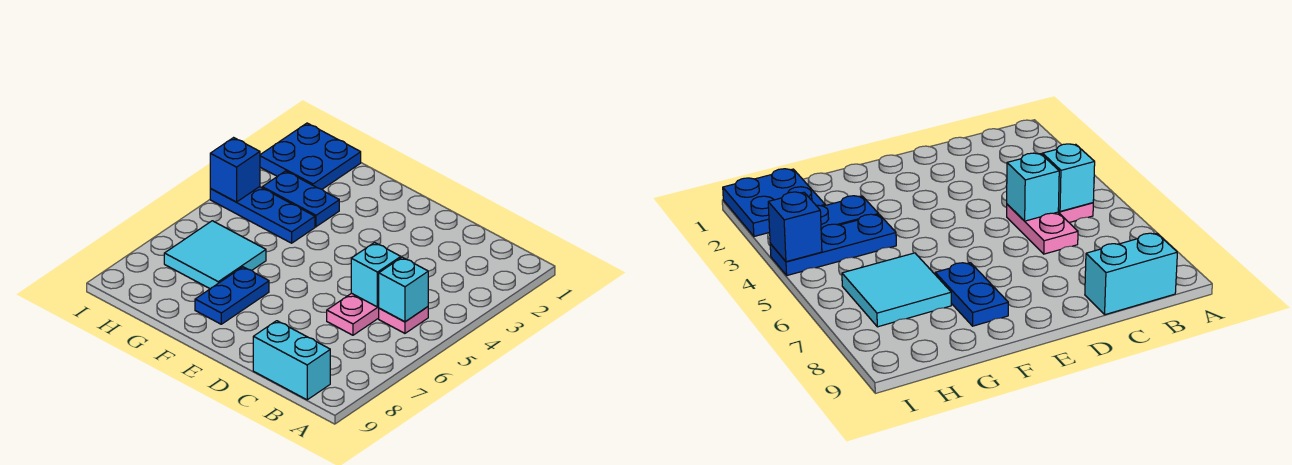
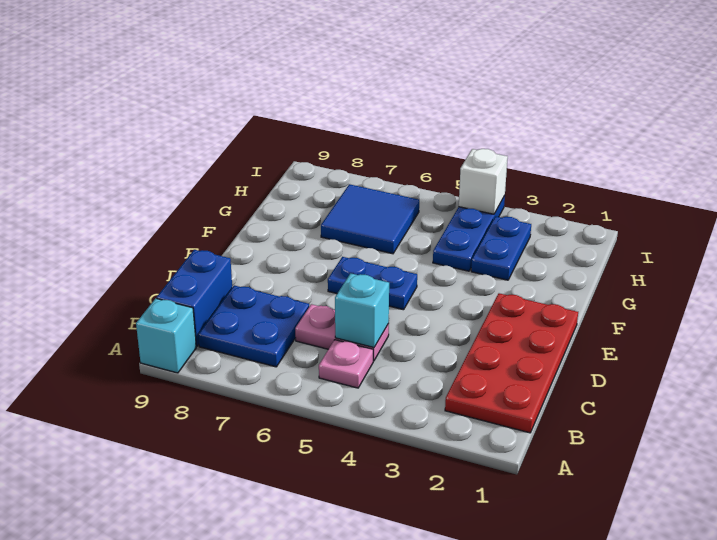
none -> red 2x4 plate [445,293,578,433]
cyan 1x1 brick [378,257,428,322] -> cyan 1x1 brick moved to [136,298,196,373]
cyan 1x2 brick [253,321,330,400] -> blue 1x2 brick [157,250,232,346]
blue 1x2 plate [195,267,269,324] -> blue 1x2 plate moved to [328,257,417,310]
cyan 2x2 tile [164,221,266,289] -> blue 2x2 tile [321,184,419,254]
blue 2x2 plate [260,123,361,189] -> blue 2x2 plate moved to [198,285,309,367]
blue 1x1 brick [210,138,260,202] -> white 1x1 brick [459,149,508,214]

